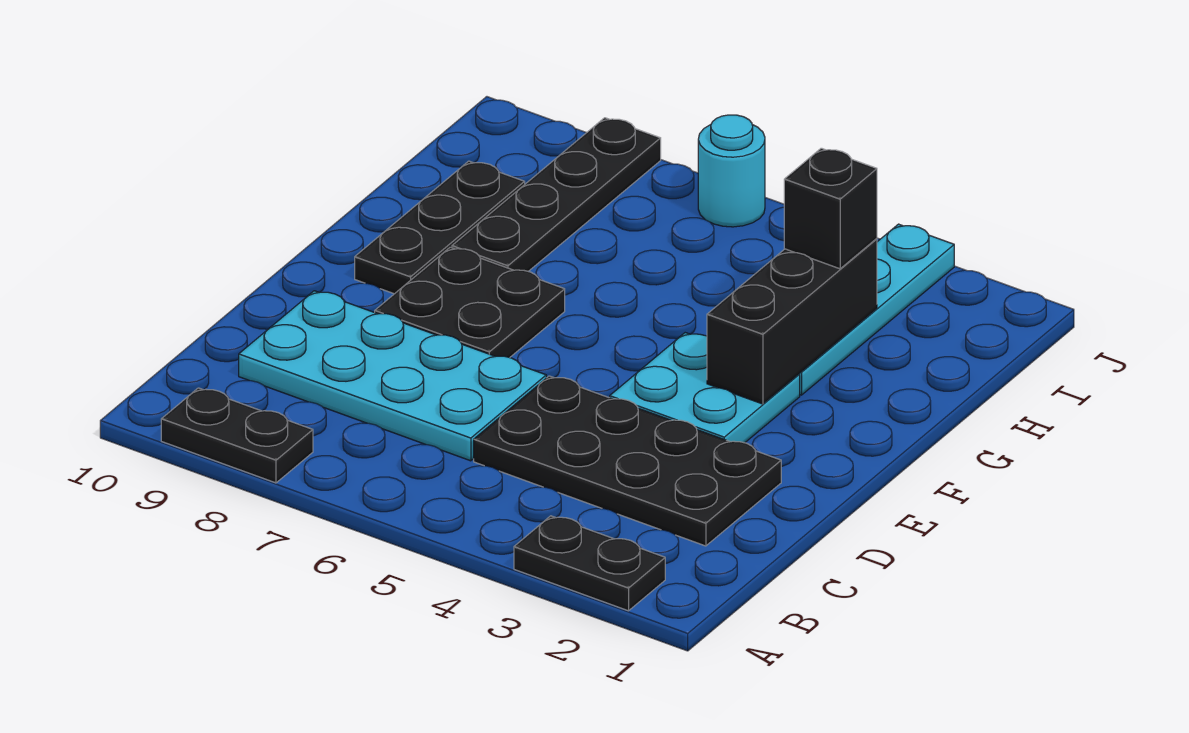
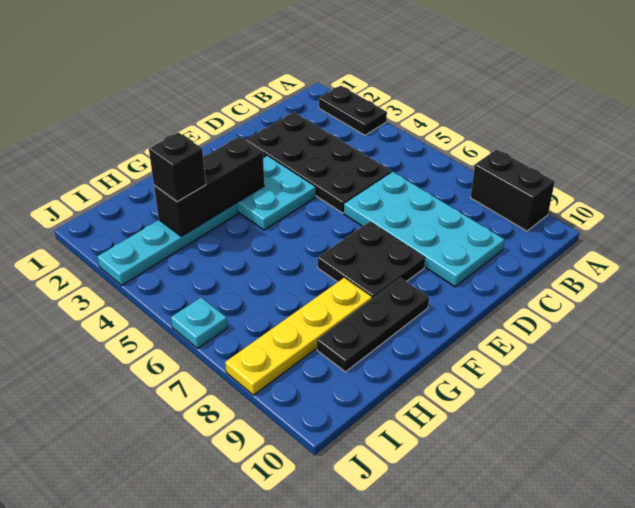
black 1x2 plate [161,388,313,483] -> black 1x2 brick [470,149,555,231]
black 1x4 plate [452,118,661,271] -> yellow 1x4 plate [225,278,372,395]
cyan 1x1 round brick [698,115,765,227] -> cyan 1x1 plate [171,297,227,349]

